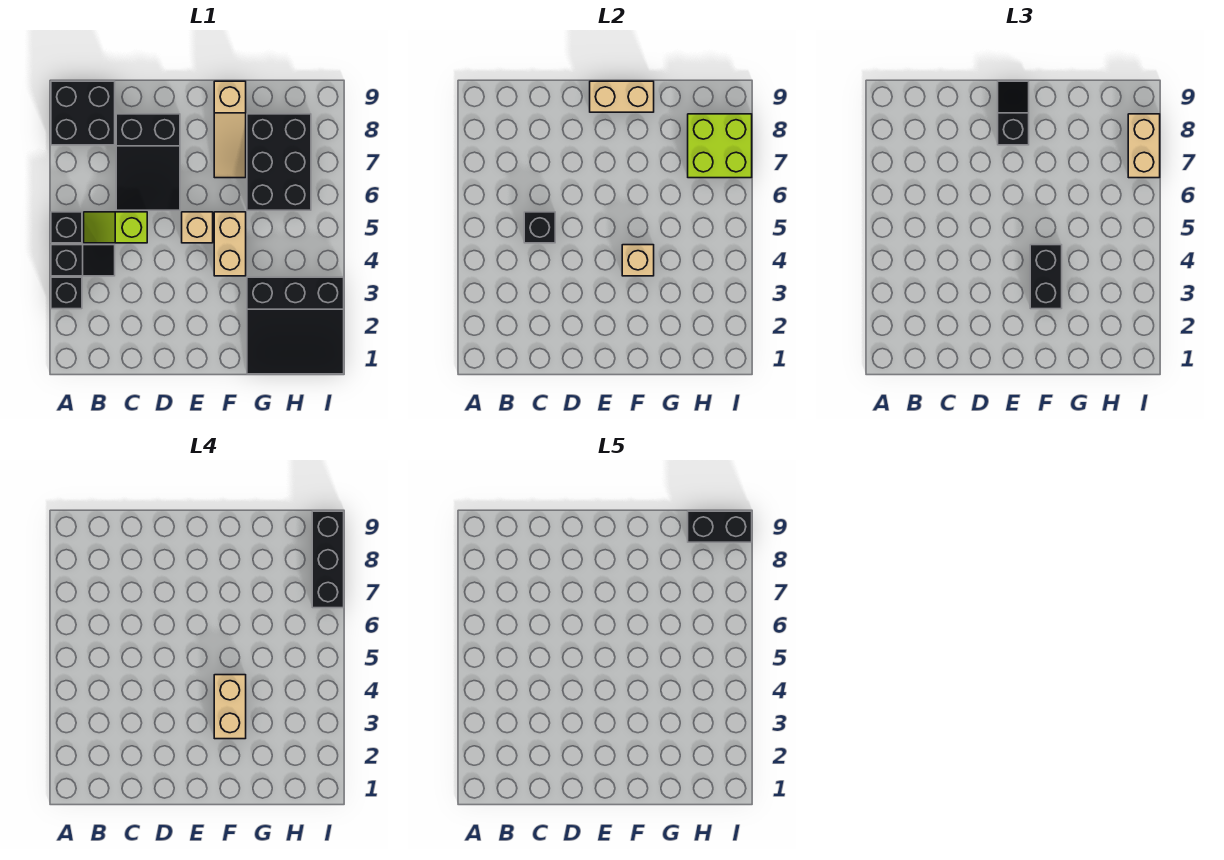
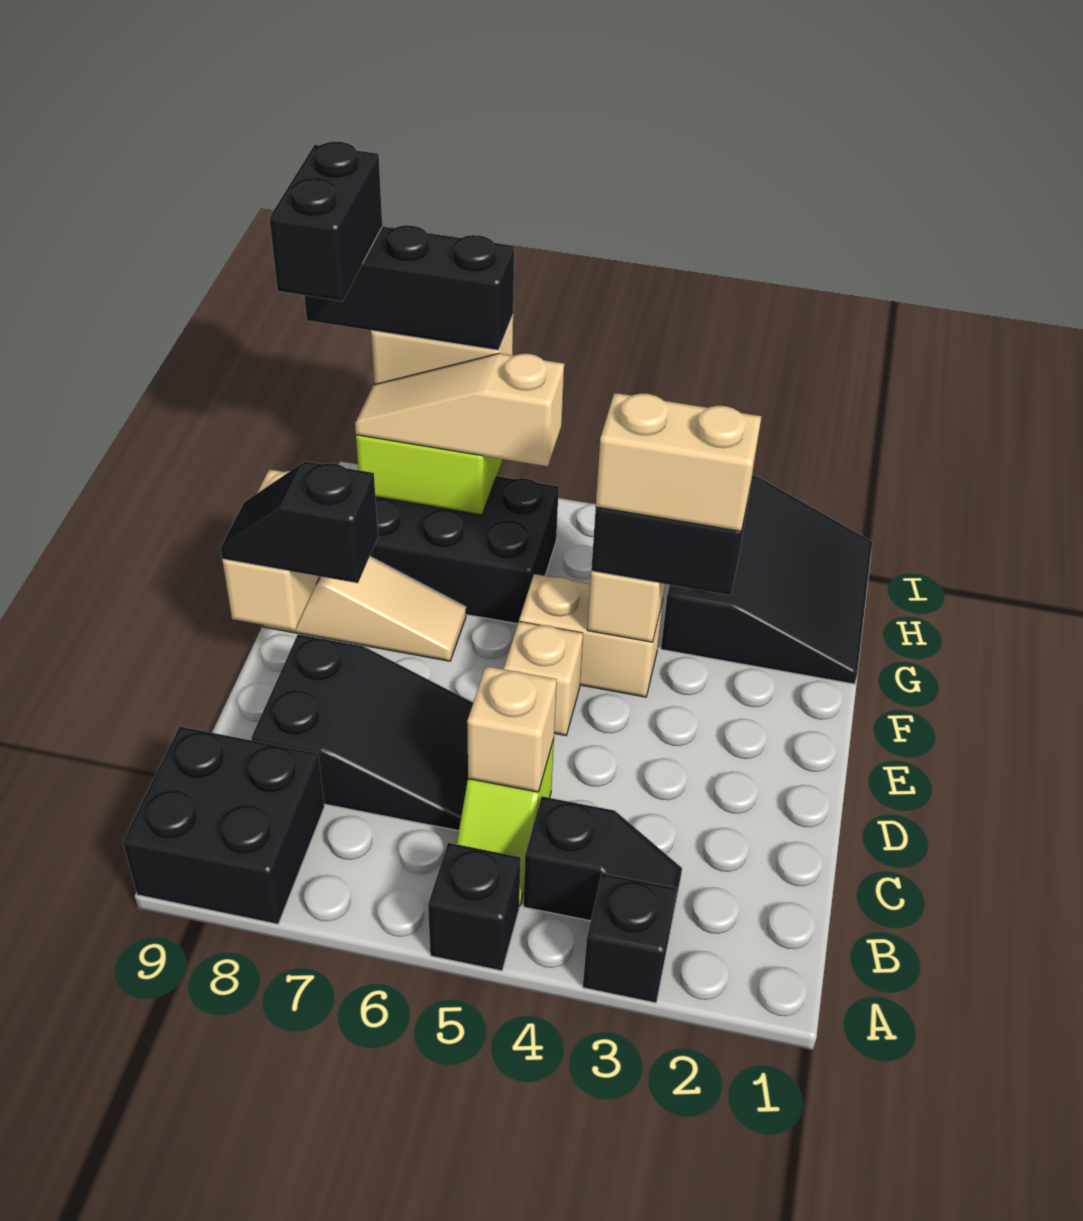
black 1x2 slope [51,245,115,276] -> black 1x2 slope turned to [524,796,682,930]
black 1x1 brick [524,212,555,243] -> tan 1x1 brick [467,666,557,792]
none -> tan 1x3 slope [355,353,564,466]

